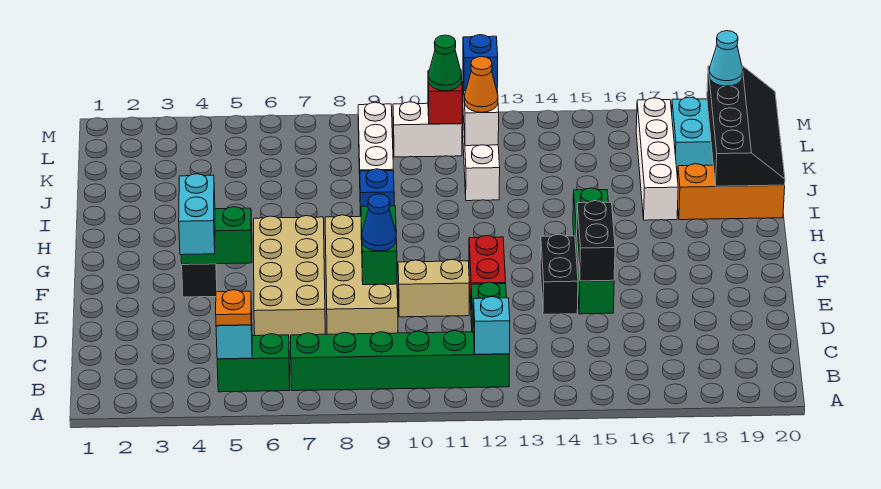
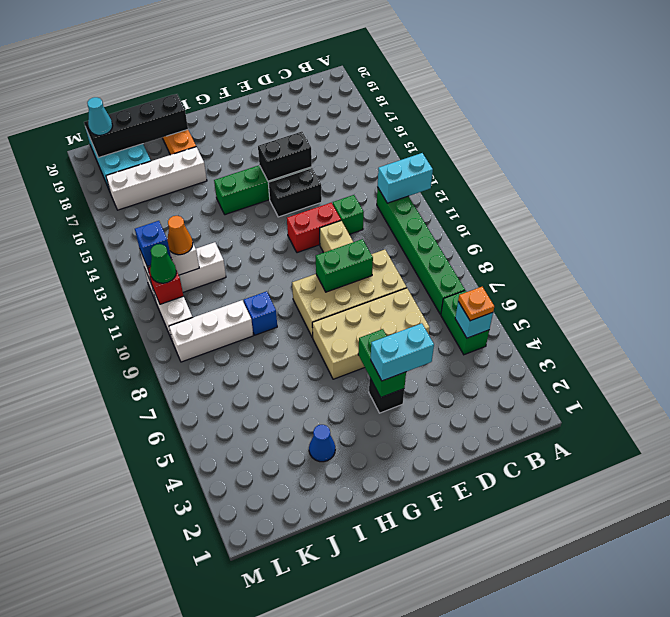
cyan 1x1 brick [473,297,510,354] -> cyan 1x2 brick [378,153,433,203]
blue 1x1 cone [362,194,396,251] -> blue 1x1 cone moved to [309,425,335,462]

